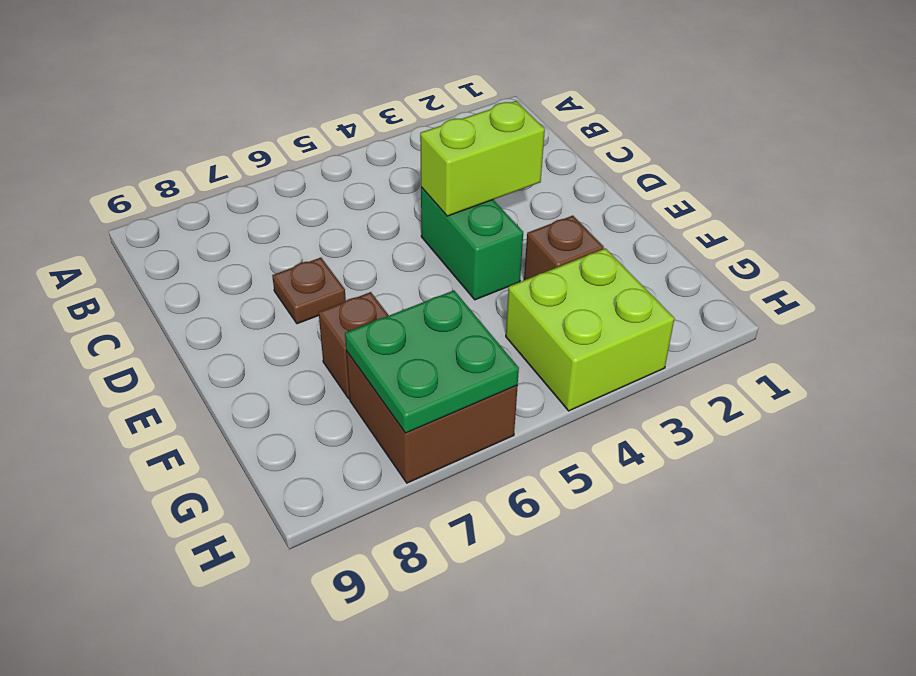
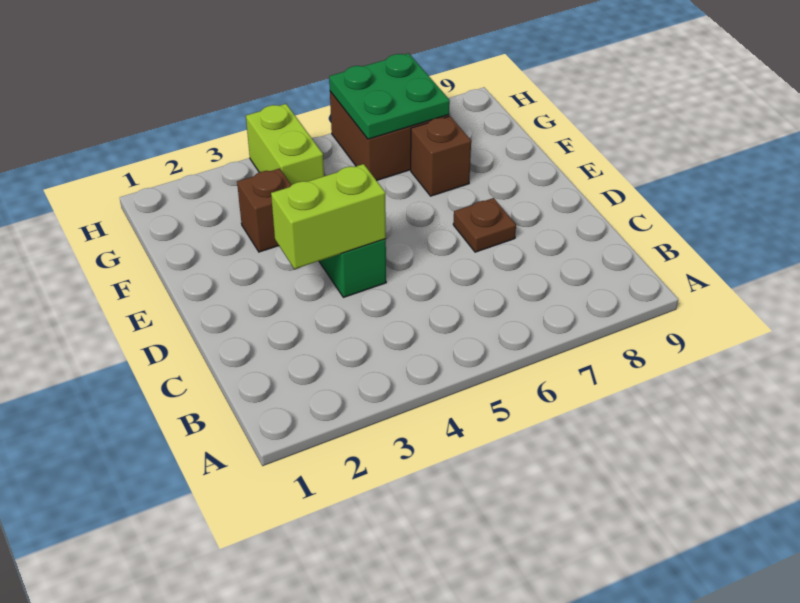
lime 2x2 brick [506,248,675,411] -> lime 1x2 brick [246,104,324,185]

